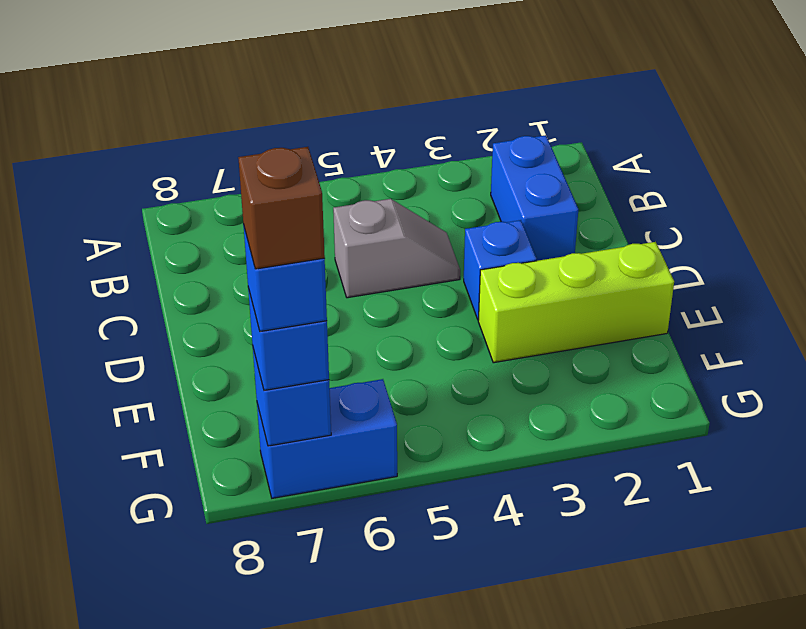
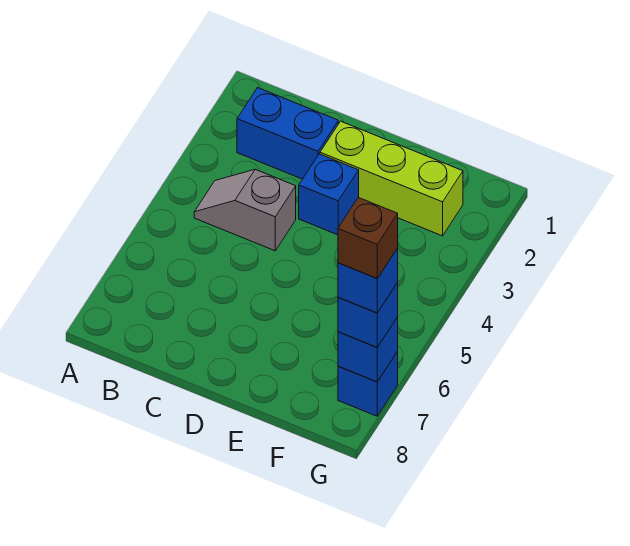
grey 1x2 slope [333,199,460,298] -> grey 1x2 slope turned to [194,169,296,251]
lime 1x3 brick [478,242,674,363] -> lime 1x3 brick turned to [320,121,463,236]
blue 1x2 brick [257,379,397,498] -> blue 1x1 brick [338,352,398,416]

